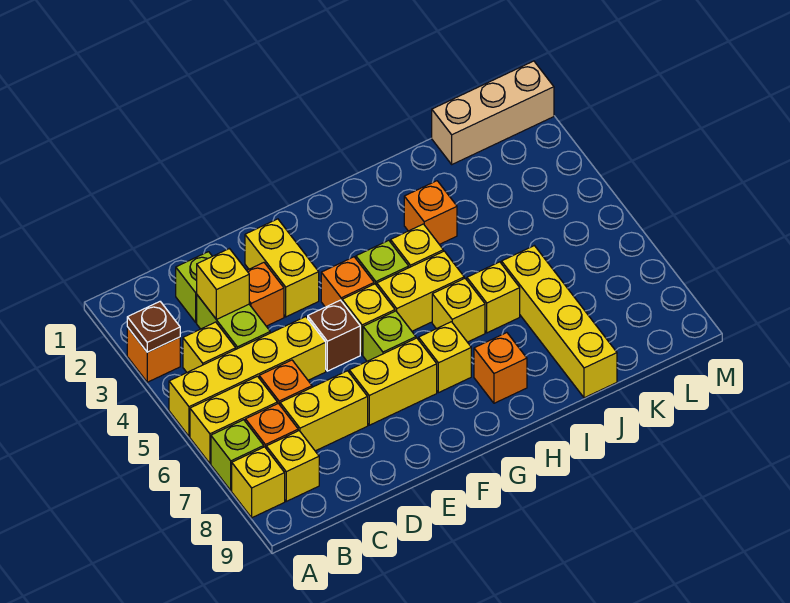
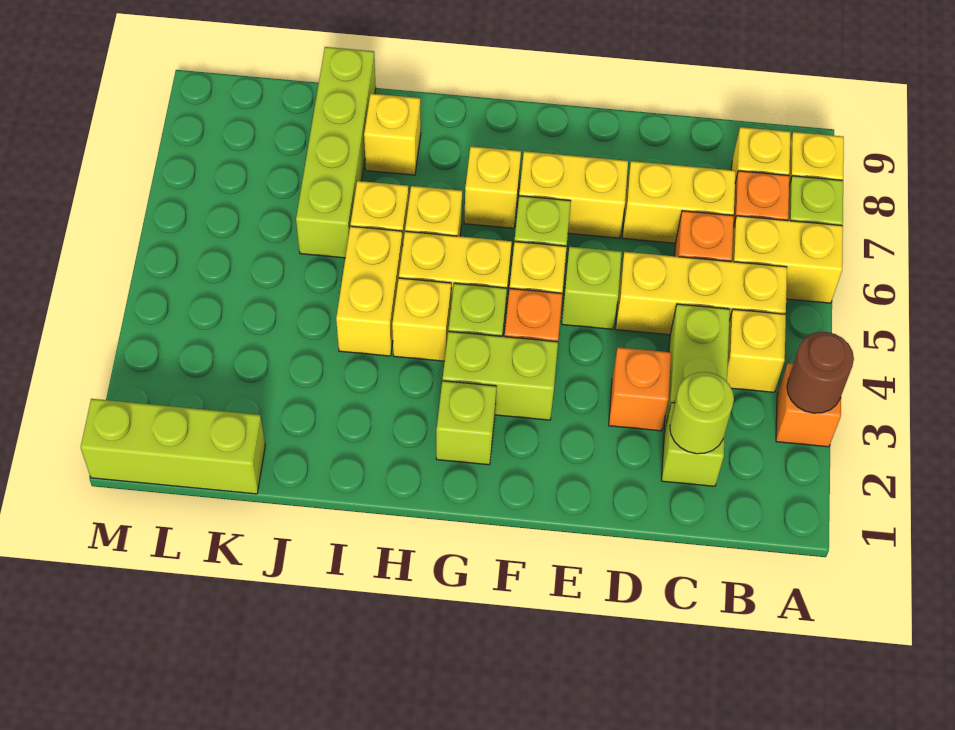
brown 1x1 plate [127,302,180,352] -> brown 1x1 round brick [787,332,854,413]
yellow 1x4 brick [169,317,326,436] -> yellow 1x3 brick [616,252,787,335]
none -> lime 1x1 round brick [670,372,734,454]
yellow 1x1 brick [197,249,249,319] -> yellow 1x1 brick moved to [364,94,421,175]
yellow 1x2 brick [245,219,319,317] -> yellow 1x2 brick moved to [336,226,403,356]
brown 1x1 brick [308,300,360,371] -> lime 1x1 brick [562,247,622,329]
none -> lime 1x2 brick [443,331,558,420]
none -> lime 1x1 brick [436,381,497,465]
orange 1x1 brick [474,333,527,403] -> none
orange 1x1 brick [404,181,457,244] -> none
yellow 1x4 brick [502,246,617,398] -> lime 1x4 brick [296,47,376,258]
tan 1x3 brick [432,61,554,164] -> lime 1x3 brick [81,399,265,494]

